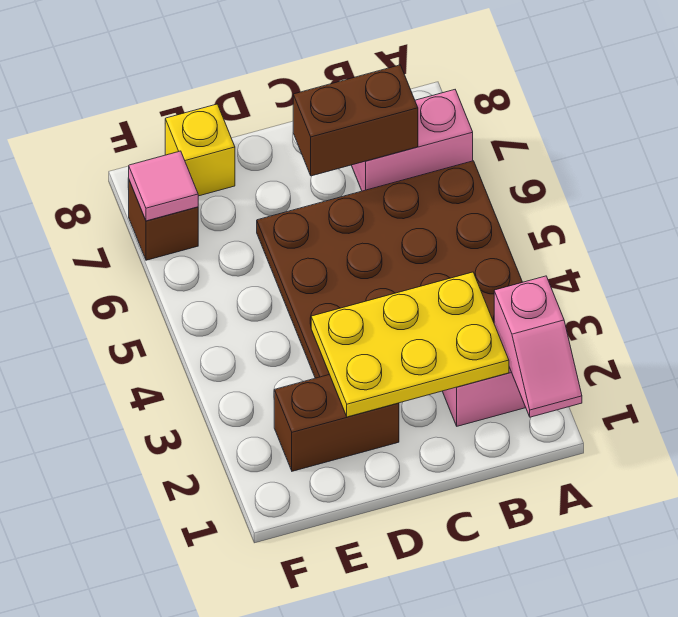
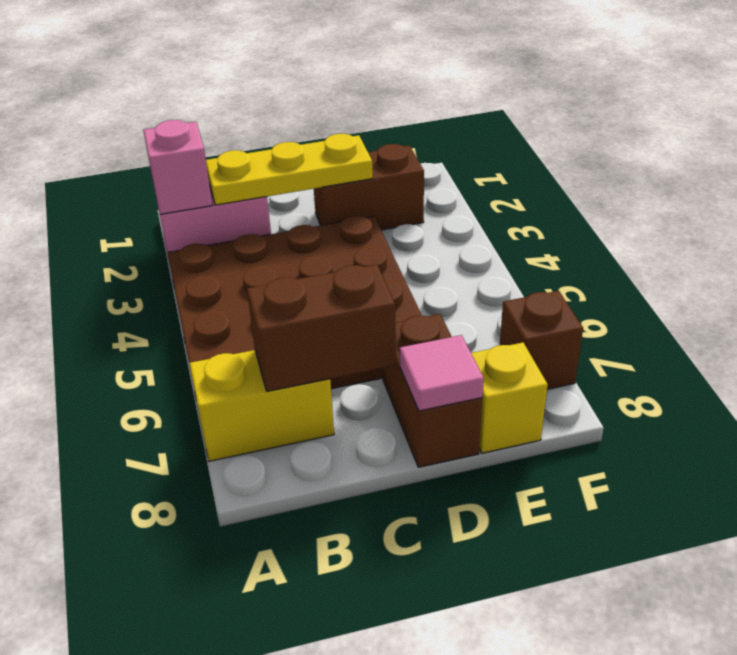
pink 1x2 brick [351,90,473,191] -> yellow 1x2 brick [189,350,334,461]
yellow 2x3 plate [311,272,509,417] -> yellow 1x3 plate [206,134,373,205]
none -> brown 1x2 brick [383,314,482,467]
pink 1x1 tile [129,151,198,221] -> pink 1x1 tile moved to [400,335,484,411]

